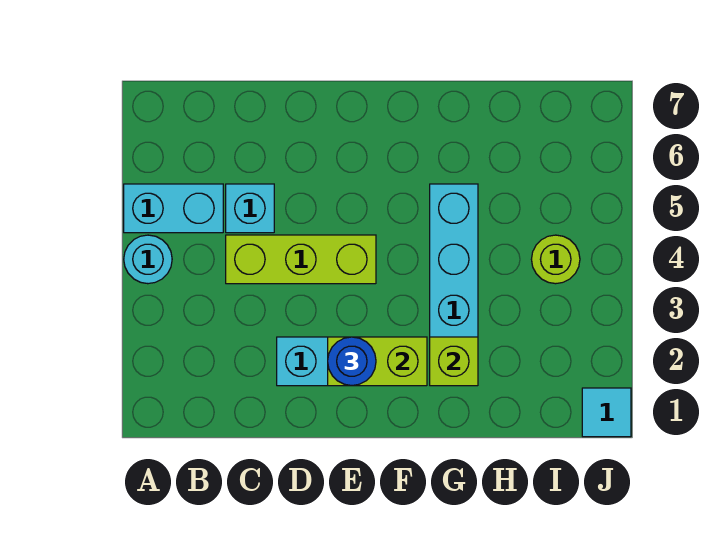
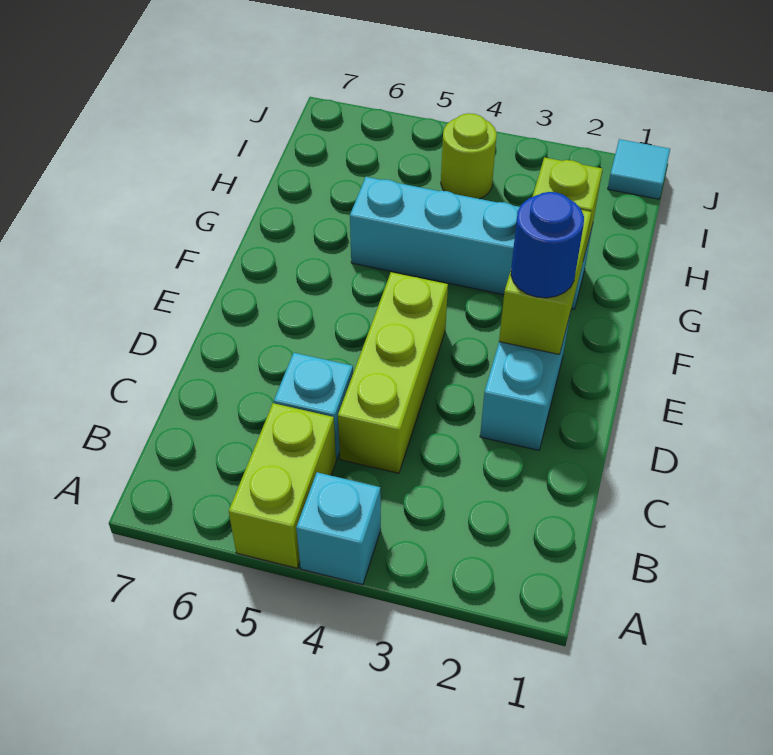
cyan 1x1 round brick [124,235,172,284] -> cyan 1x1 brick [296,472,381,585]
cyan 1x2 brick [124,184,223,233] -> lime 1x2 brick [229,403,336,568]

